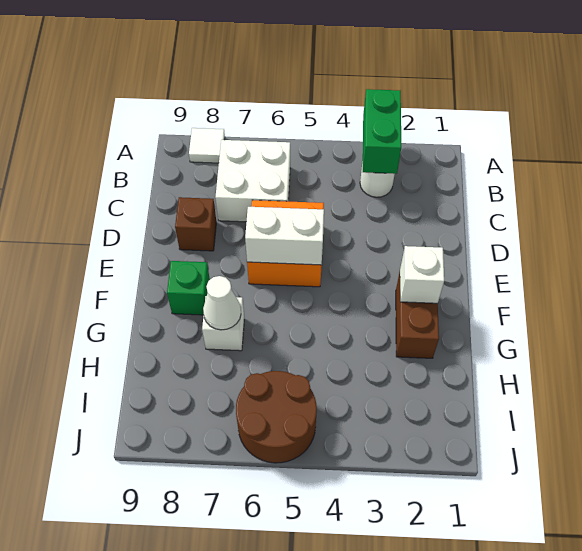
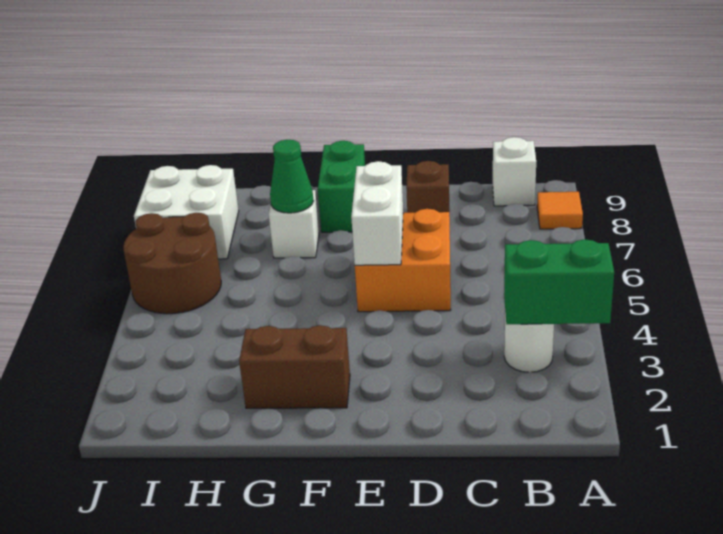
white 1x1 tile [189,128,225,163] -> orange 1x1 tile [537,192,583,229]
white 2x2 brick [215,140,290,222] -> white 2x2 brick moved to [134,165,239,259]
white 1x1 brick [400,246,444,303] -> white 1x1 brick moved to [493,137,536,206]
green 1x1 brick [167,261,210,315] -> green 1x2 brick [318,141,365,232]
white 1x1 cone [203,276,241,330] -> green 1x1 cone [270,140,314,213]

